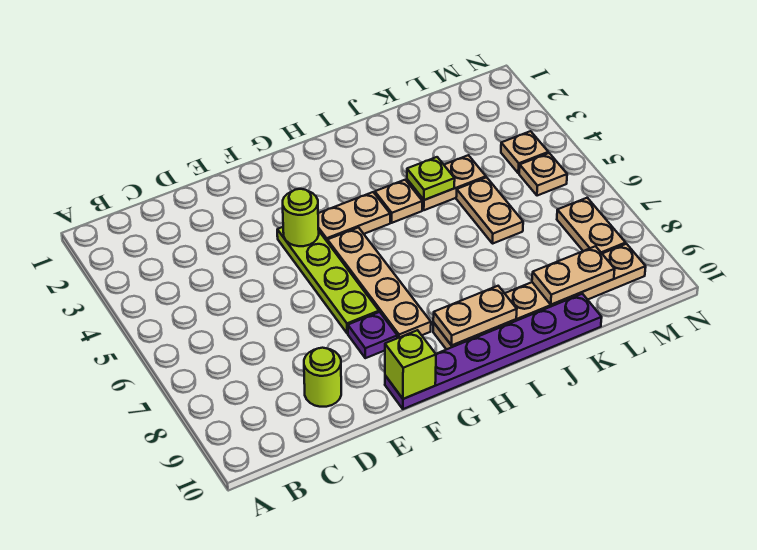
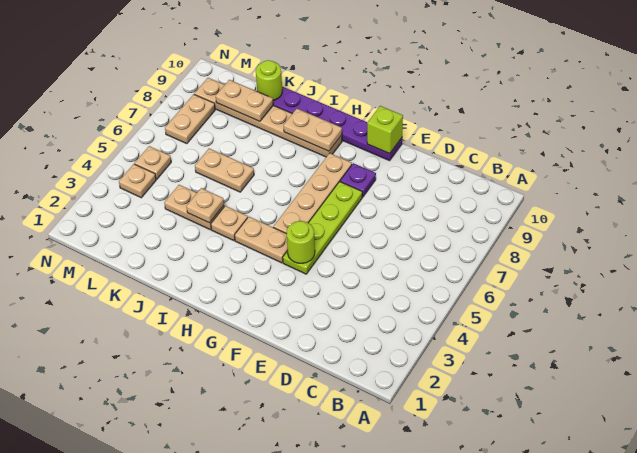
lime 1x1 round brick [304,348,341,407] -> lime 1x1 round brick moved to [256,60,282,100]
lime 1x1 plate [407,157,455,200] -> tan 1x1 plate [187,188,224,223]
tan 1x2 plate [456,177,523,244] -> tan 1x2 plate turned to [195,149,254,192]

